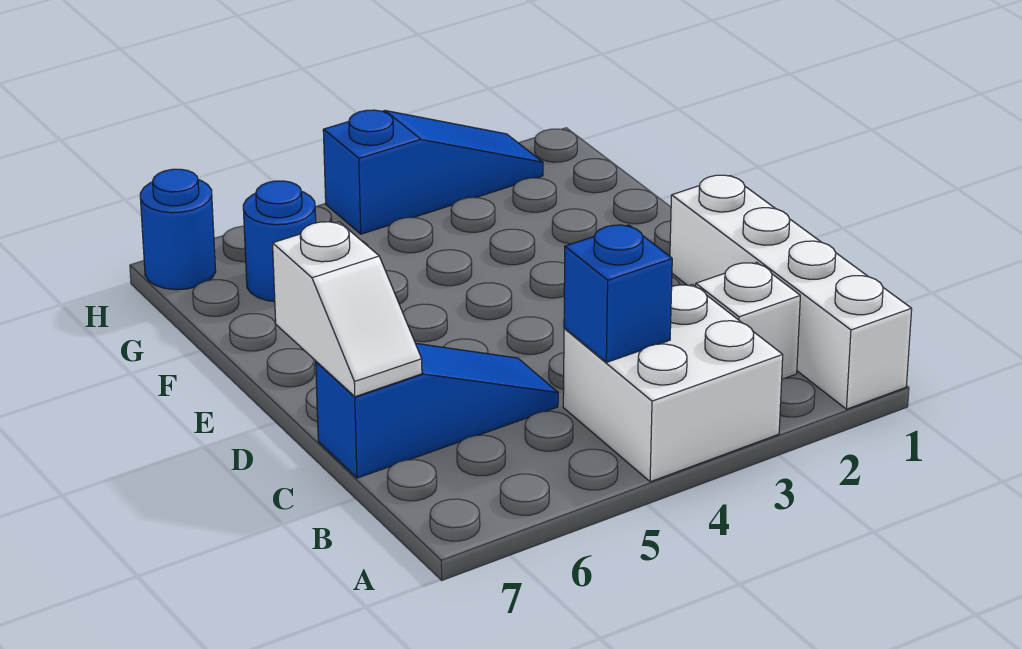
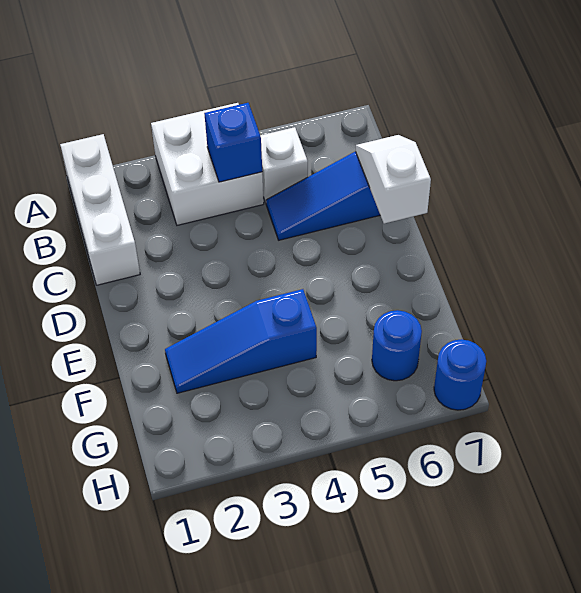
white 1x4 brick [670,175,912,409] -> white 1x3 brick [60,134,140,285]
white 1x1 brick [696,262,800,379] -> white 1x1 brick moved to [260,127,308,203]
blue 1x3 slope [323,110,543,234] -> blue 1x3 slope moved to [165,289,317,393]

